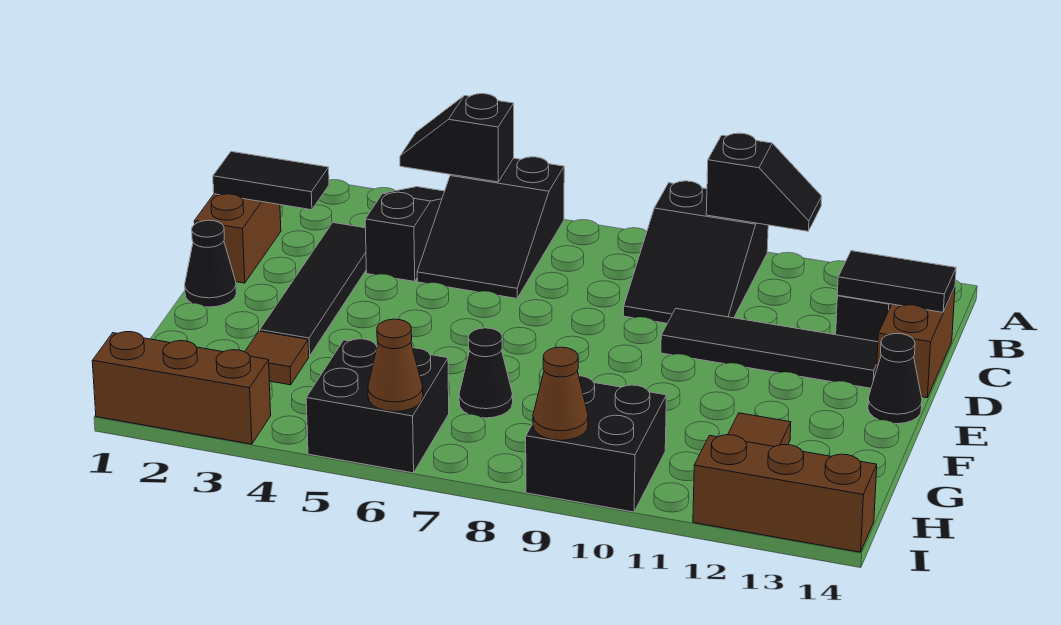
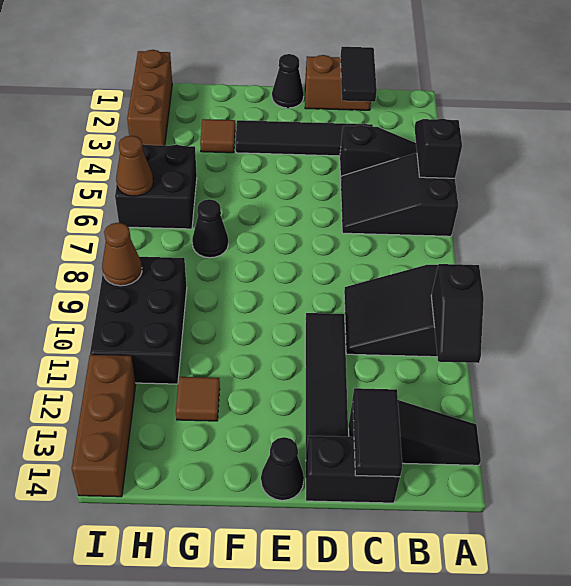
brown 1x2 brick [877,287,955,398] -> black 1x2 brick [306,436,400,503]
black 2x2 brick [526,376,666,512] -> black 2x3 brick [90,257,187,384]

